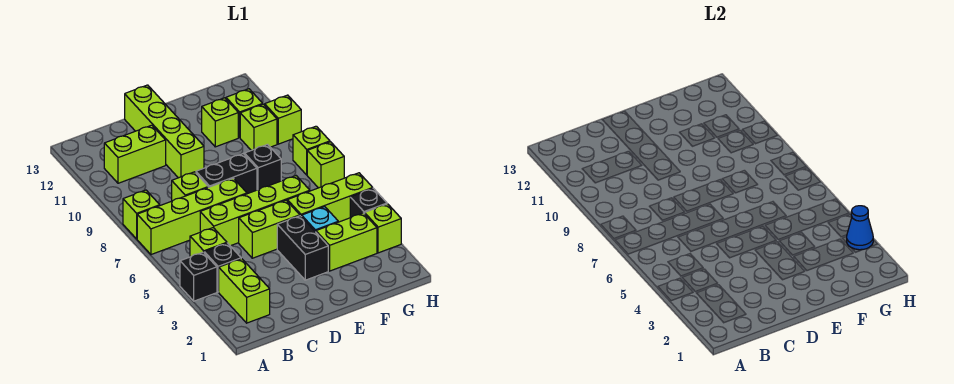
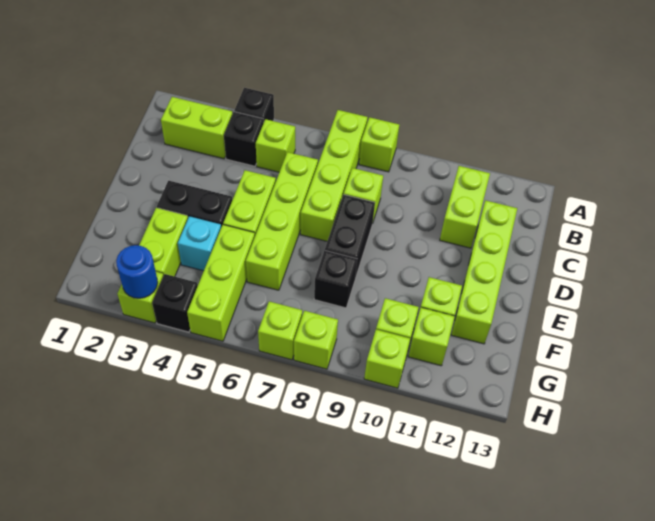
lime 1x4 brick [125,85,204,178] -> lime 1x4 brick turned to [451,200,517,344]
blue 1x1 cone [847,206,873,250] -> blue 1x1 round brick [116,245,158,298]

